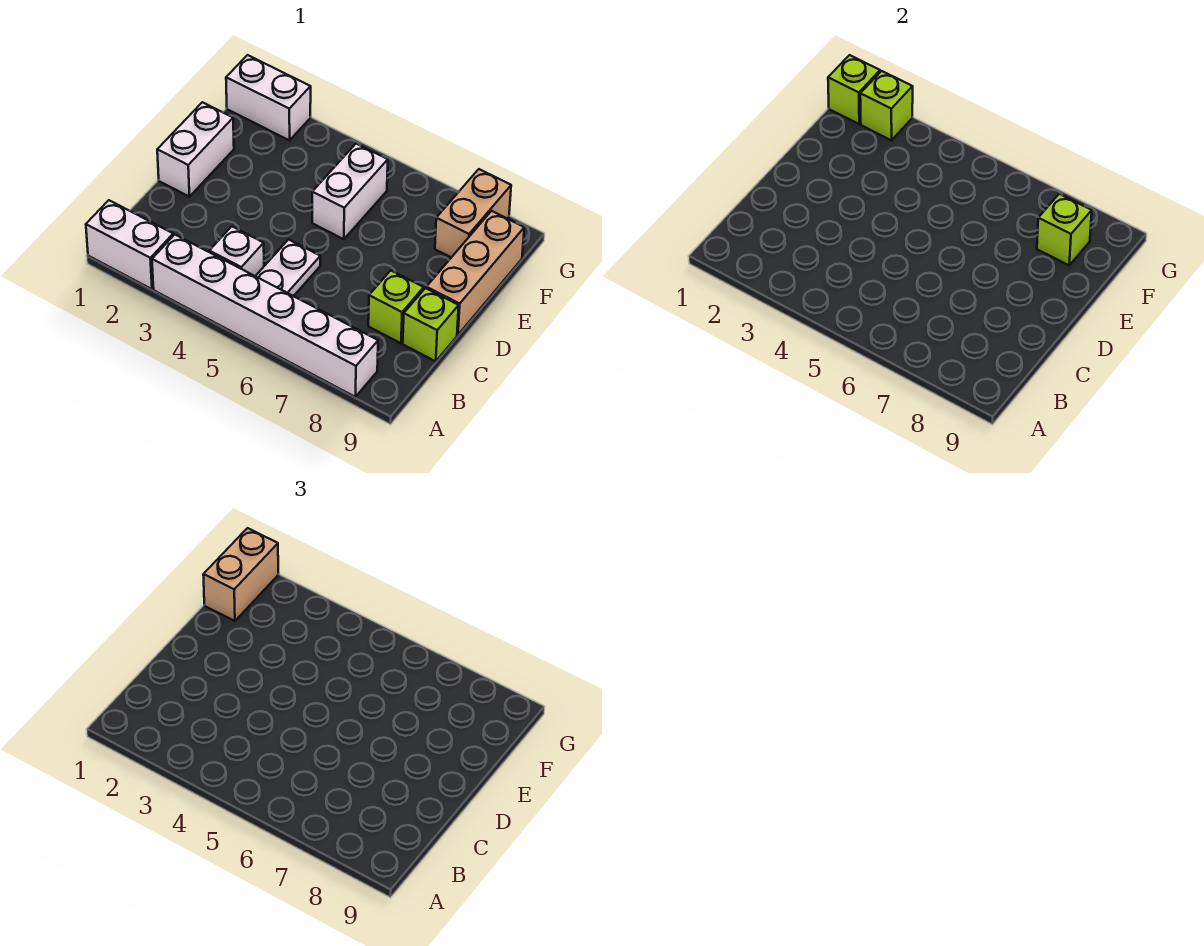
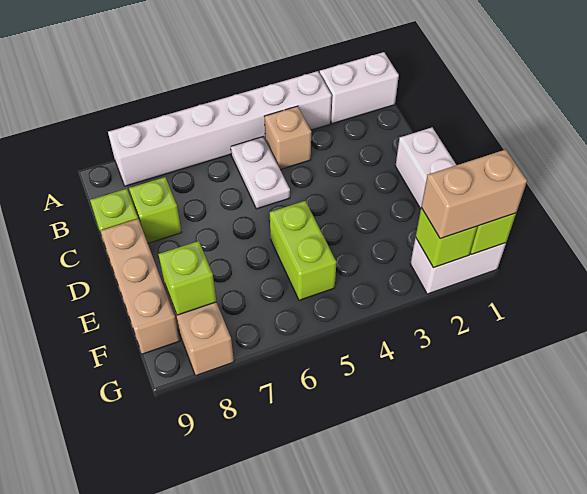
white 1x1 brick [209,226,264,276] -> tan 1x1 brick [265,106,311,170]
white 1x2 brick [312,144,388,239] -> lime 1x2 brick [270,201,337,300]
tan 1x2 brick [203,528,278,621] -> tan 1x2 brick turned to [421,150,527,239]

